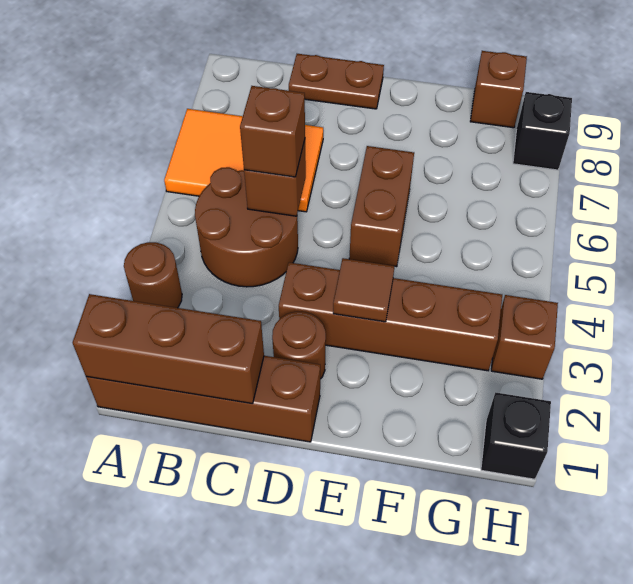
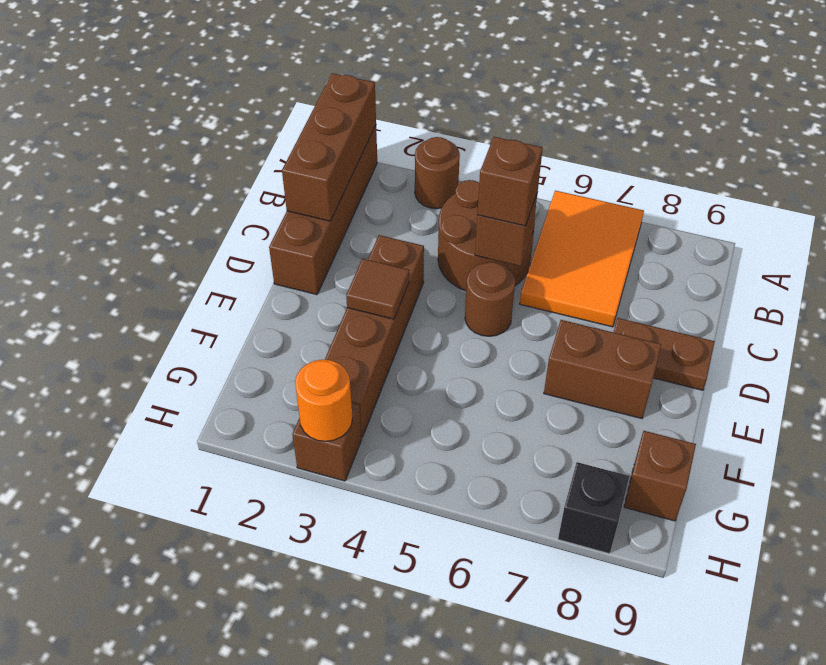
brown 1x2 plate [289,54,384,109] -> brown 1x2 plate turned to [614,318,715,390]
brown 1x1 round brick [272,312,326,379] -> brown 1x1 round brick moved to [465,262,515,336]
brown 1x2 brick [349,146,414,267] -> brown 1x2 brick moved to [544,320,661,419]
black 1x1 brick [481,392,551,479] -> none
none -> orange 1x1 round brick [295,360,353,441]

